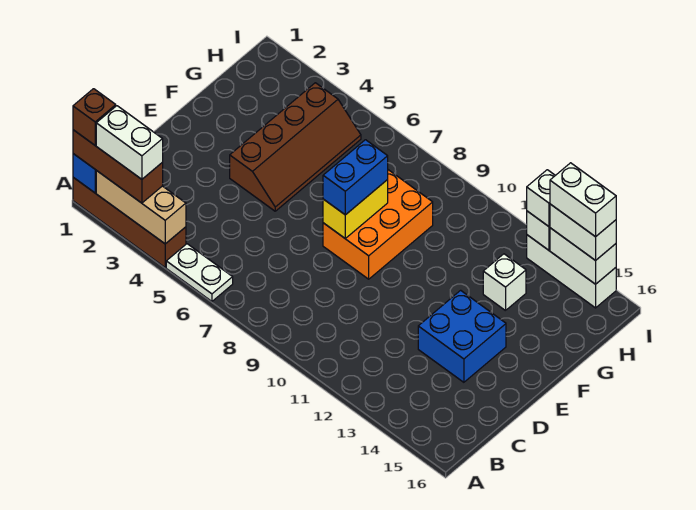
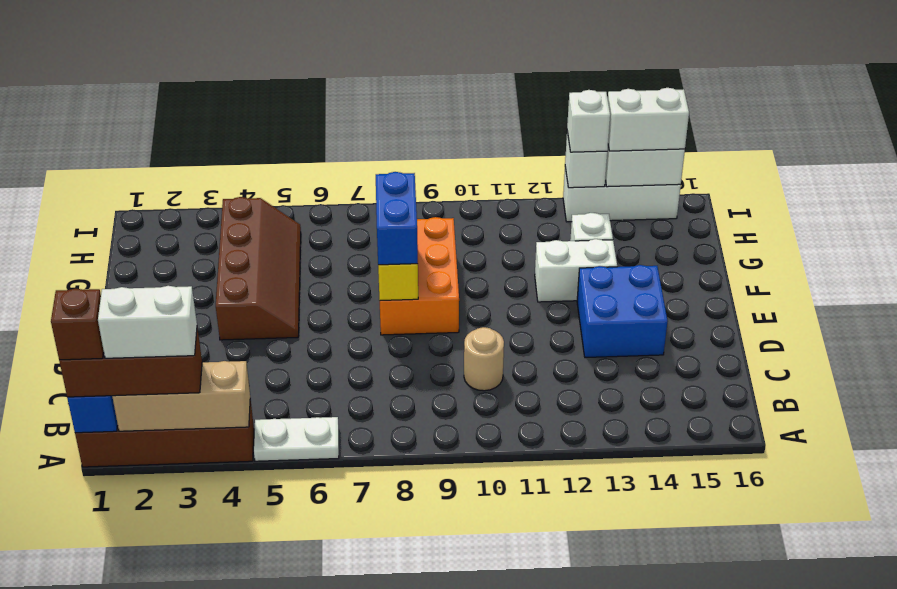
none -> tan 1x1 round brick [464,327,504,391]
white 1x2 brick [550,163,616,237] -> white 1x2 brick moved to [535,239,617,302]

